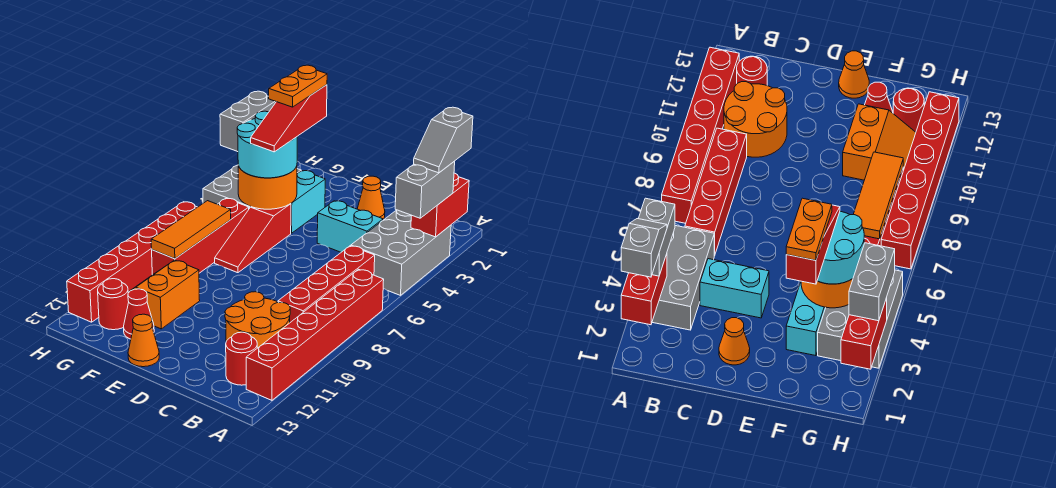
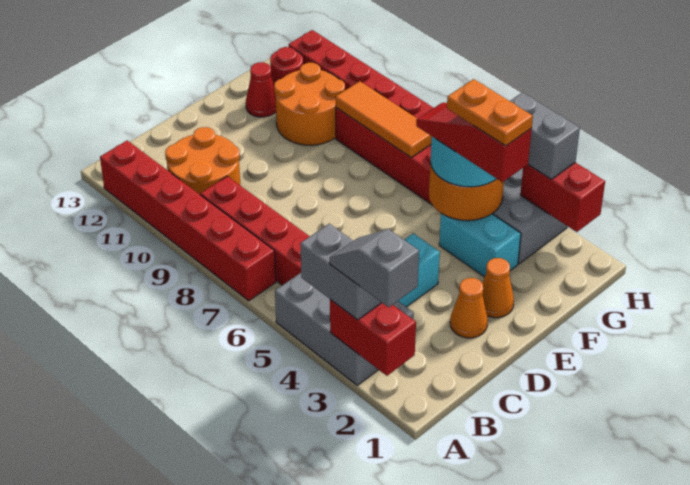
red 1x1 round brick [226,332,257,385] -> none
orange 1x1 cone [128,314,159,367] -> orange 1x1 cone moved to [482,258,514,318]
red 1x3 slope [215,204,291,273] -> none
orange 2x2 slope [128,260,200,329] -> orange 2x2 round brick [274,63,345,145]

